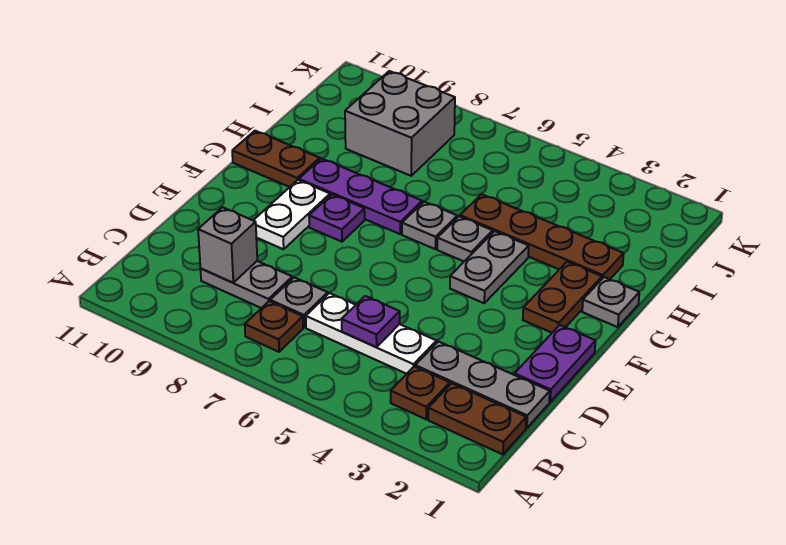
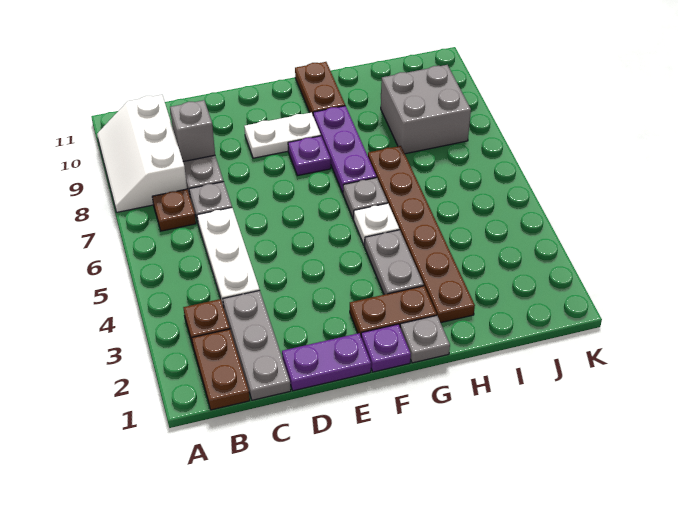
none -> white 2x3 slope [97,95,187,212]
purple 1x1 plate [342,296,400,347] -> purple 1x1 plate moved to [361,324,411,372]
grey 1x2 plate [450,231,529,303] -> grey 1x2 plate turned to [365,230,424,295]
grey 1x1 plate [437,216,493,261] -> white 1x1 plate [354,203,399,246]
brown 1x4 plate [460,194,624,279] -> brown 1x6 plate [368,146,475,323]

